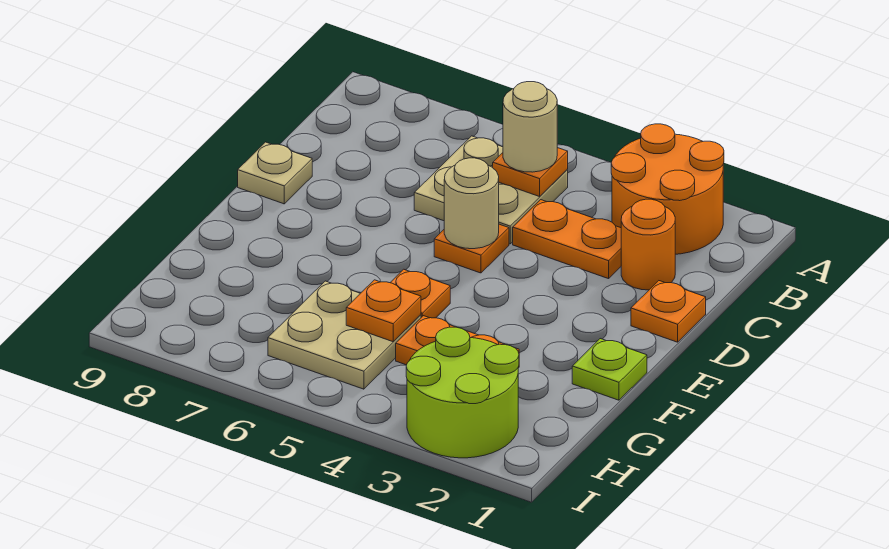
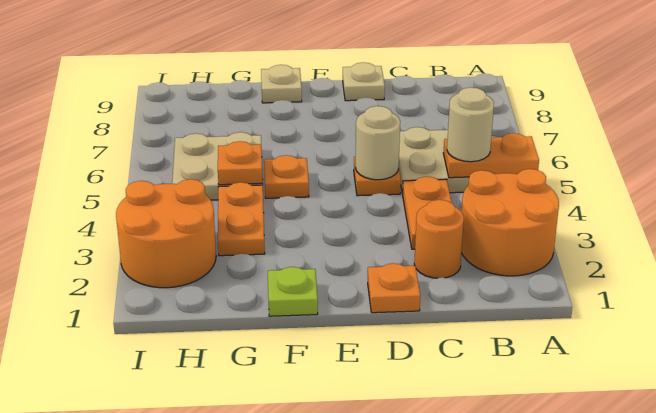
orange 1x1 plate [493,148,568,197] -> orange 1x2 plate [443,133,539,178]
none -> tan 1x1 plate [261,65,302,103]
lime 2x2 round brick [406,327,519,458] -> orange 2x2 round brick [116,179,216,288]

